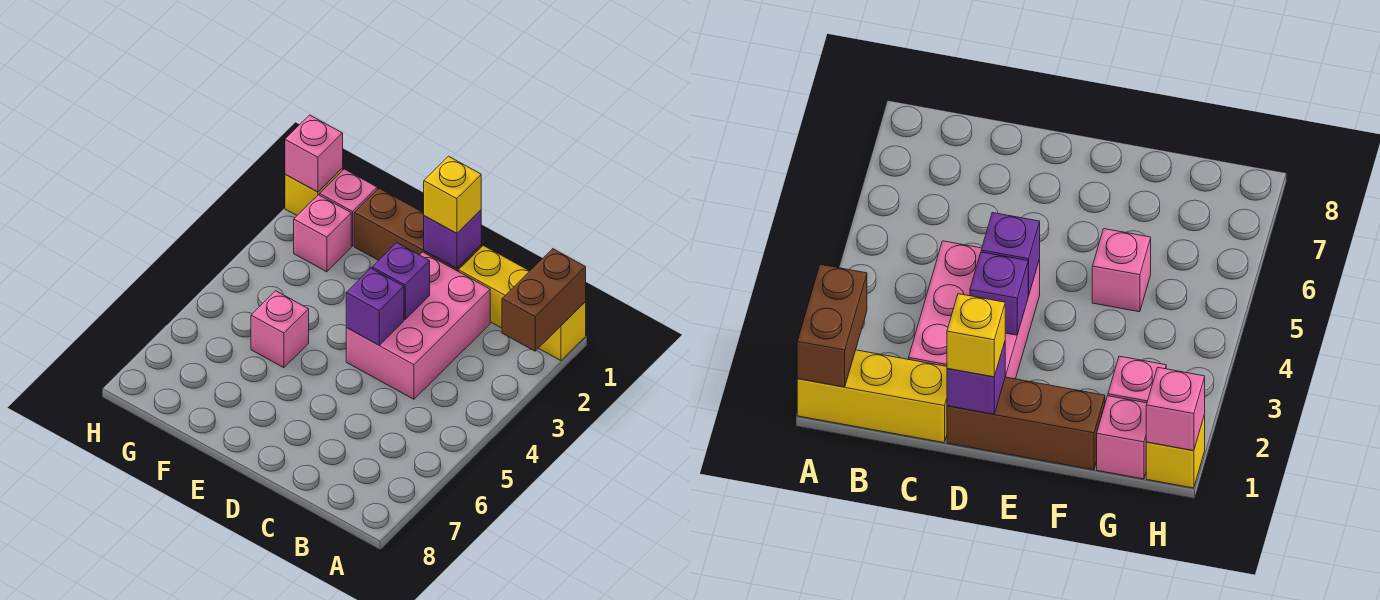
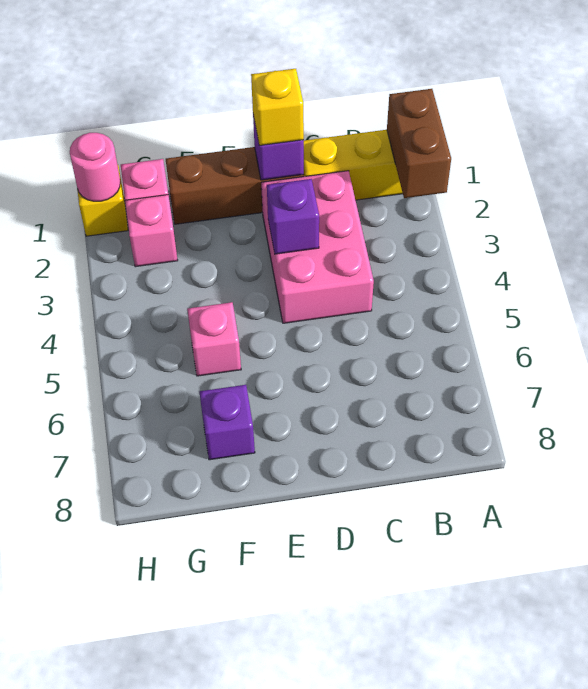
purple 1x1 brick [346,268,404,345] -> purple 1x1 brick moved to [200,385,255,460]
pink 1x1 brick [285,115,343,192] -> pink 1x1 round brick [70,133,120,201]

